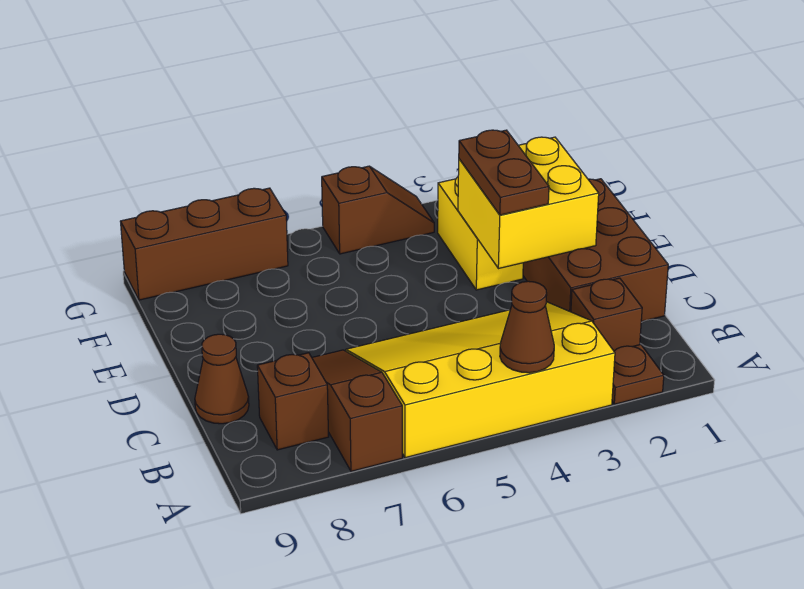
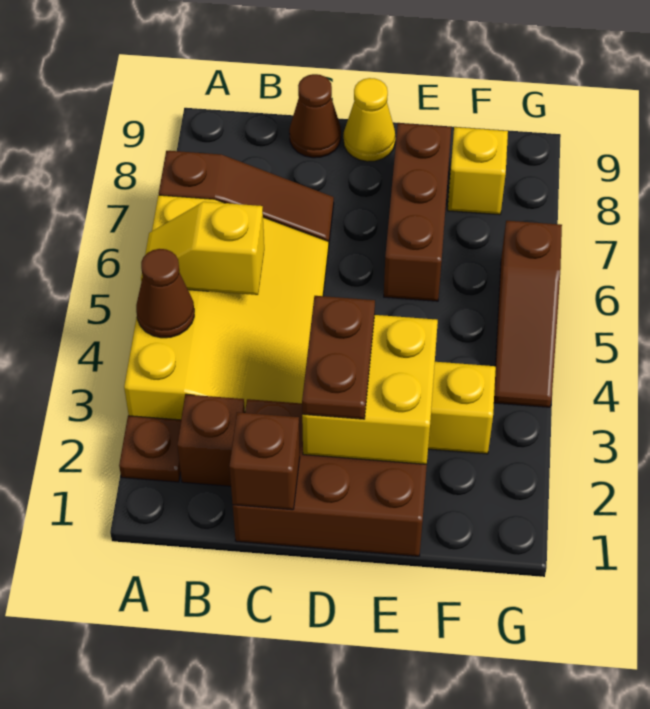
none -> yellow 1x2 slope [141,202,264,295]
brown 1x1 brick [257,353,329,450] -> brown 1x1 brick moved to [229,412,300,510]
brown 1x2 plate [459,130,549,215] -> brown 1x2 plate turned to [302,296,375,419]
none -> yellow 1x1 cone [344,78,395,162]
none -> yellow 1x1 brick [448,127,508,215]
brown 1x2 slope [322,166,434,254] -> brown 1x3 slope [494,221,562,407]
brown 1x3 brick [120,188,288,300] -> brown 1x3 brick moved to [384,123,451,301]

